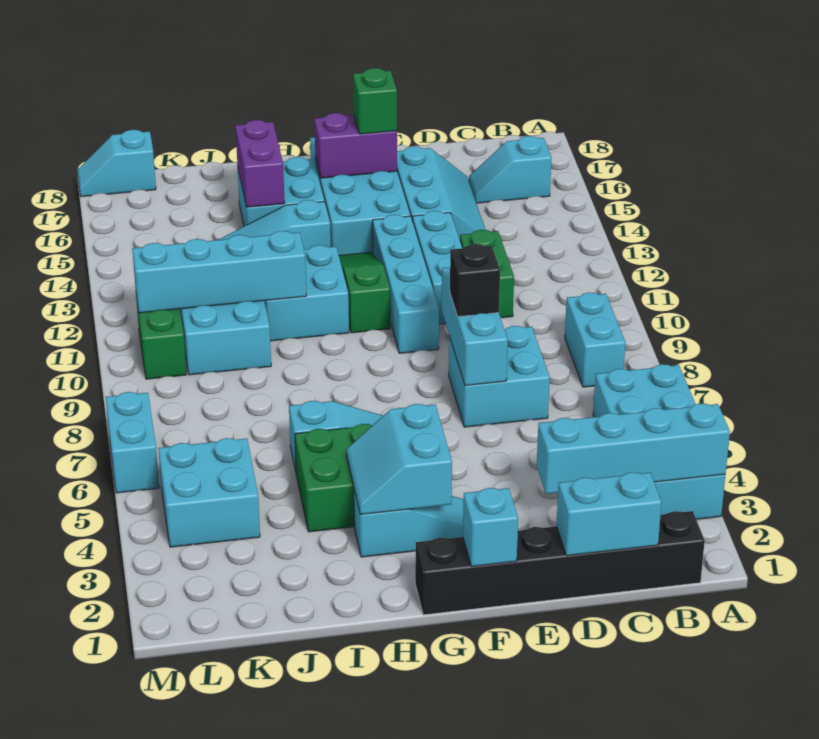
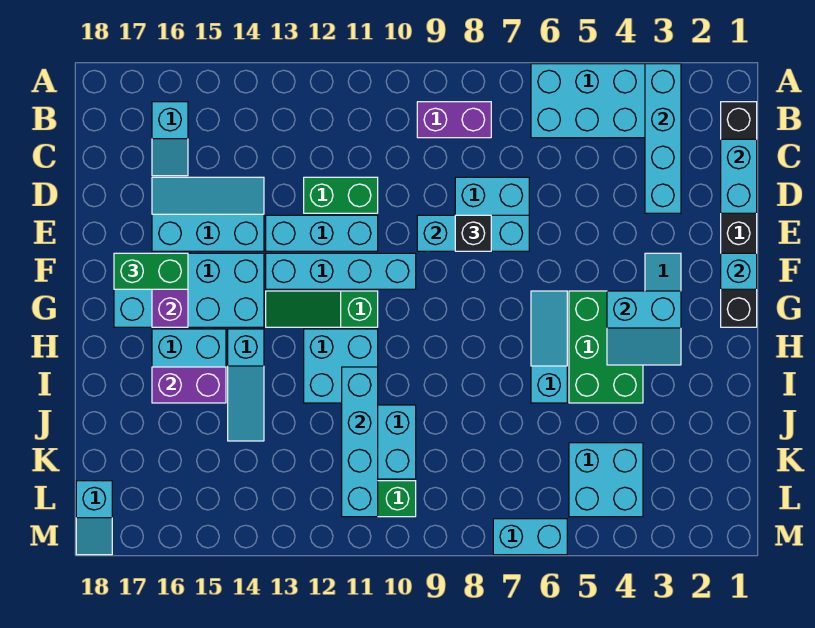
cyan 1x2 brick [565,293,625,387] -> purple 1x2 brick [417,102,491,138]
green 1x1 brick [353,68,397,134] -> green 1x2 brick [114,253,188,289]

